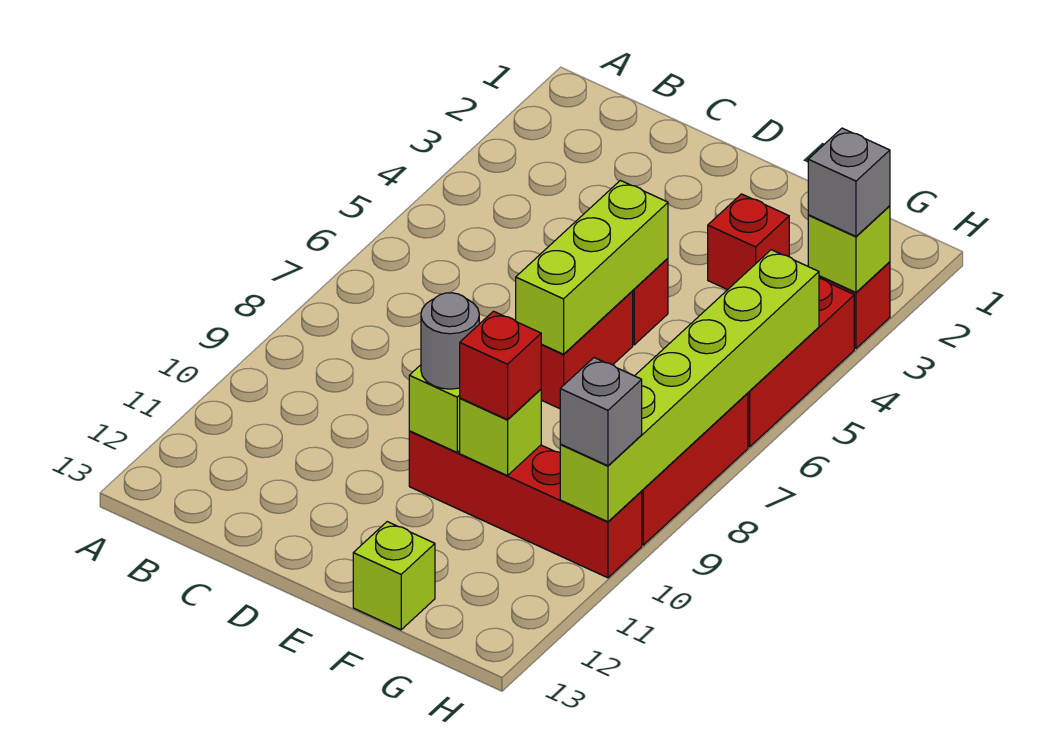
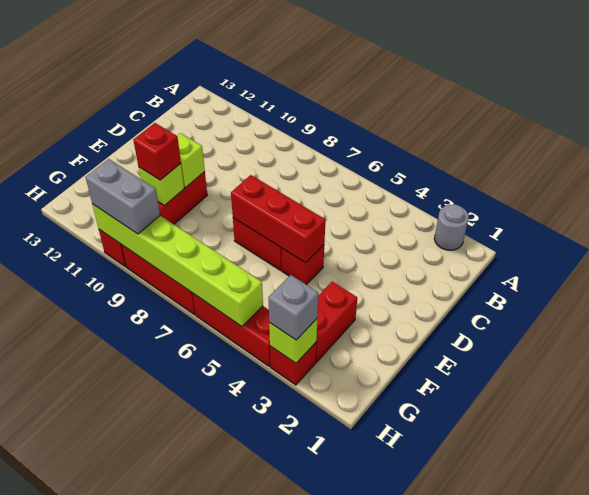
lime 1x3 brick [516,180,668,354] -> red 1x3 brick [231,175,326,263]
grey 1x1 round brick [421,293,479,389] -> grey 1x1 round brick moved to [434,204,469,250]
red 1x1 brick [708,194,789,290] -> red 1x2 brick [316,282,357,362]
lime 1x1 brick [353,522,435,630] -> none
grey 1x1 brick [560,358,642,466] -> grey 1x2 brick [86,159,160,234]

